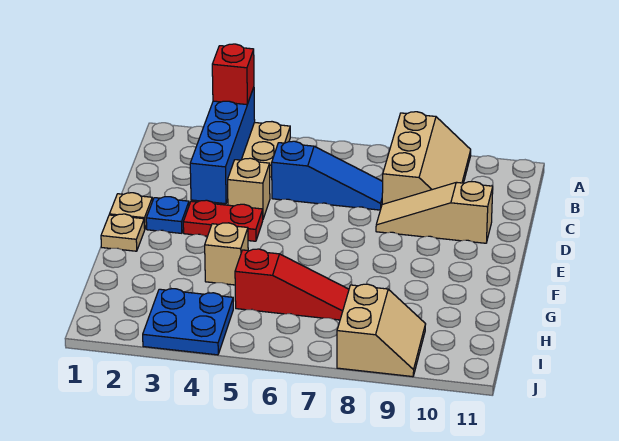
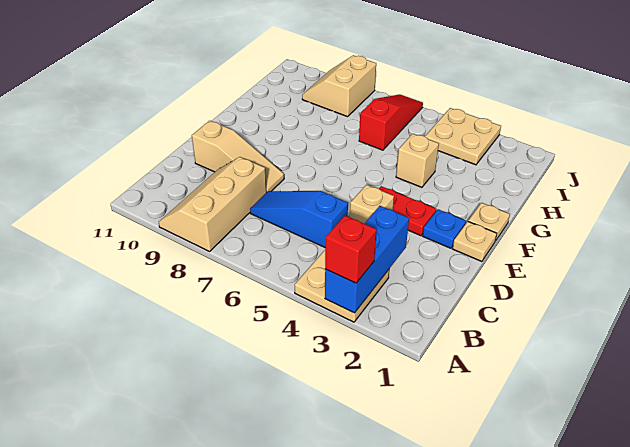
blue 1x4 brick [190,87,255,204] -> blue 1x3 brick [325,206,409,313]
red 1x3 slope [235,249,349,320] -> red 1x3 slope turned to [359,94,423,150]
blue 2x2 plate [143,289,233,355] -> tan 2x2 plate [425,108,501,165]

